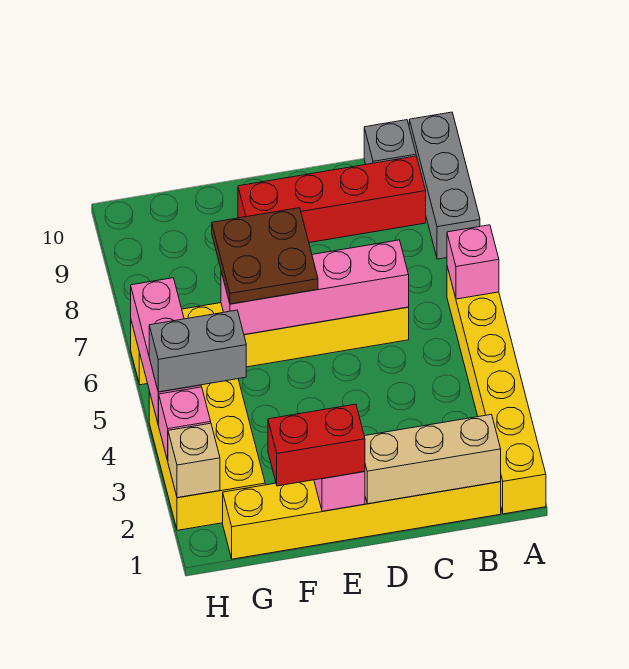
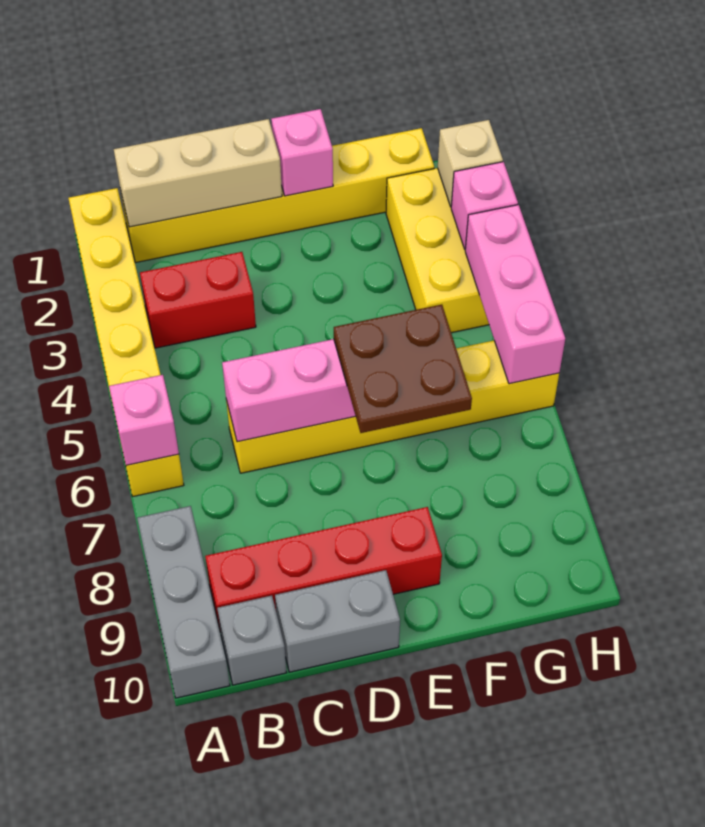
red 1x2 brick [268,404,365,486] -> red 1x2 brick moved to [140,252,256,348]
grey 1x2 brick [149,310,246,392] -> grey 1x2 brick moved to [275,570,400,672]

